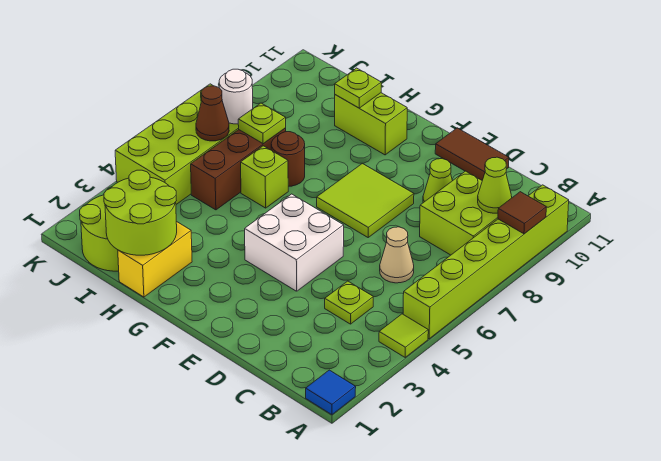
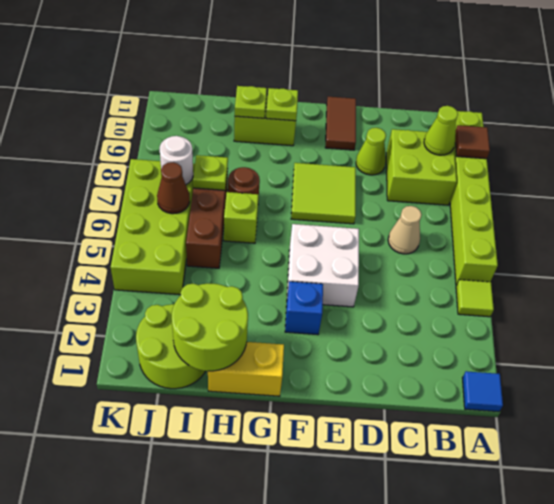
lime 1x1 plate [325,281,373,324] -> lime 1x1 plate moved to [266,88,298,121]
brown 1x2 tile [435,128,509,180] -> brown 1x2 tile turned to [325,97,356,150]
none -> blue 1x1 brick [285,282,323,335]
yellow 1x2 brick [118,221,192,297] -> yellow 1x2 brick turned to [208,342,284,396]

